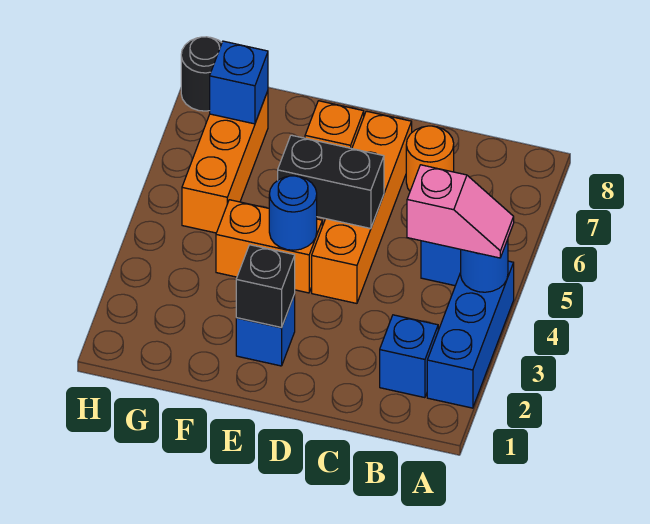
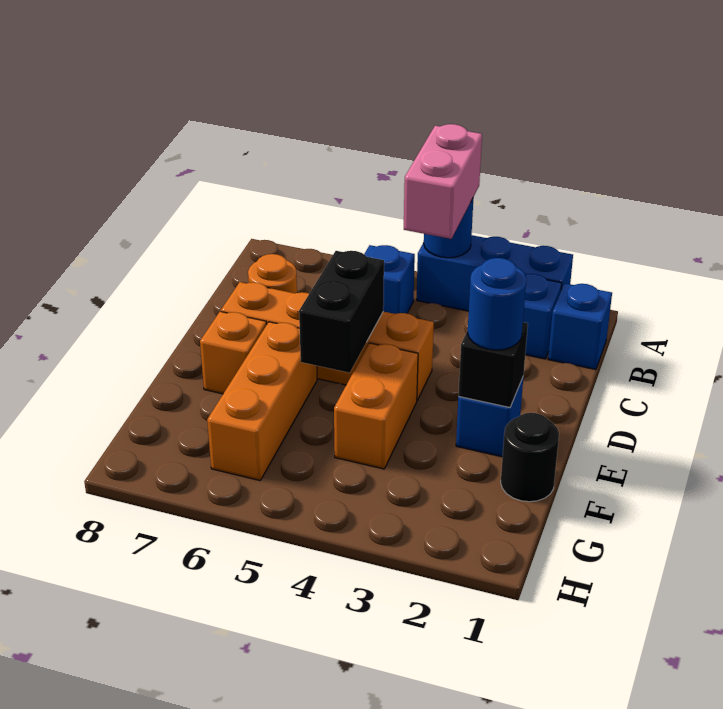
pink 1x2 slope [407,165,514,258] -> pink 1x2 brick [404,124,482,239]
blue 1x1 round brick [269,176,317,250] -> blue 1x1 round brick moved to [468,258,526,350]
orange 1x3 brick [182,91,268,233] -> orange 1x3 brick turned to [207,322,317,480]
blue 1x1 brick [210,41,268,124] -> blue 1x1 brick moved to [548,283,612,370]
black 1x1 round brick [181,37,222,111] -> black 1x1 round brick moved to [501,413,559,502]

